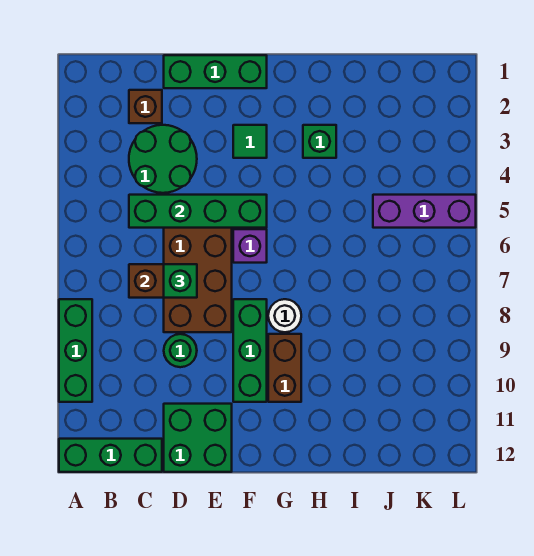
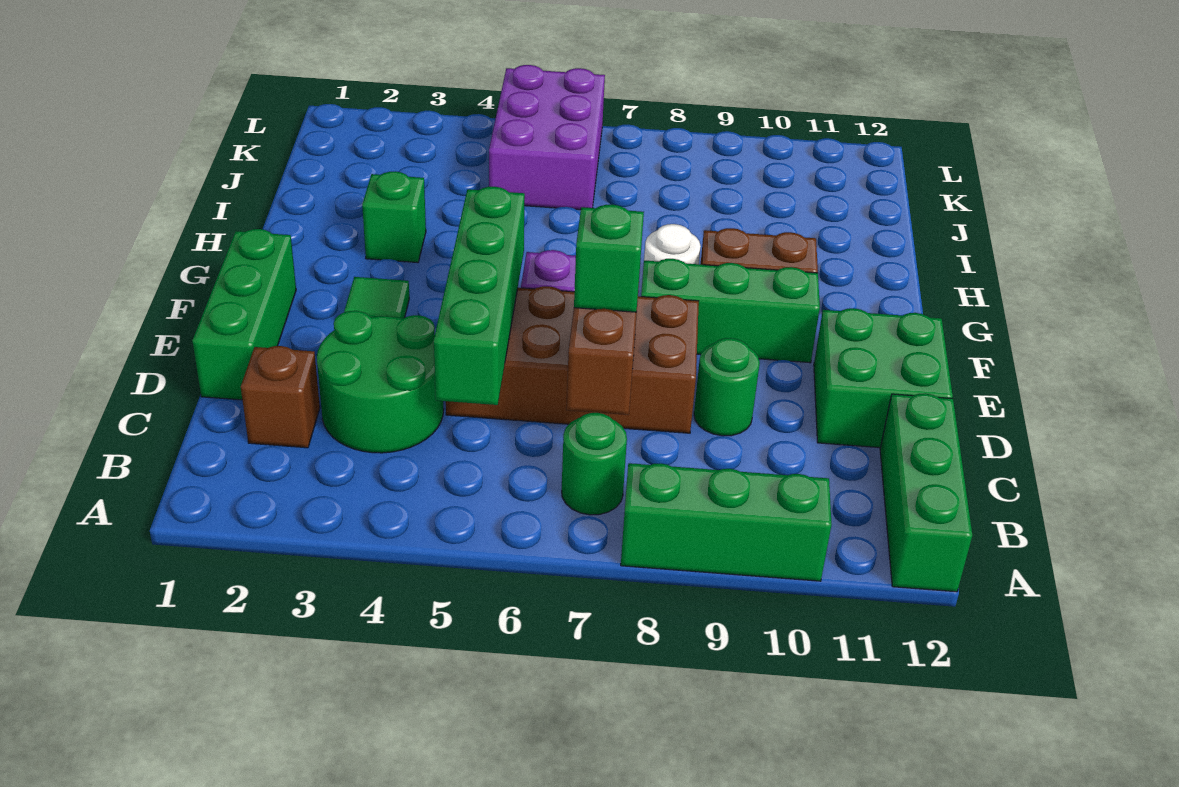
none -> green 1x1 round brick [562,413,627,515]
purple 1x3 brick [373,195,476,228] -> purple 2x3 brick [489,65,605,210]

